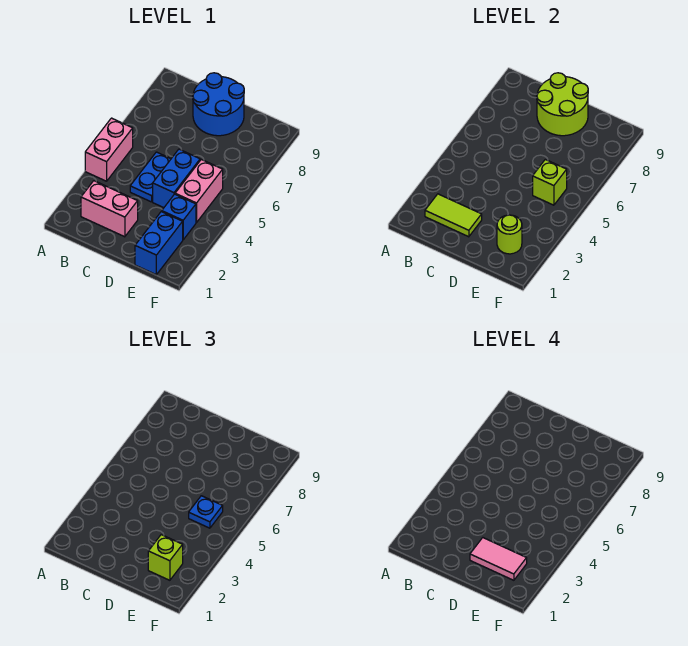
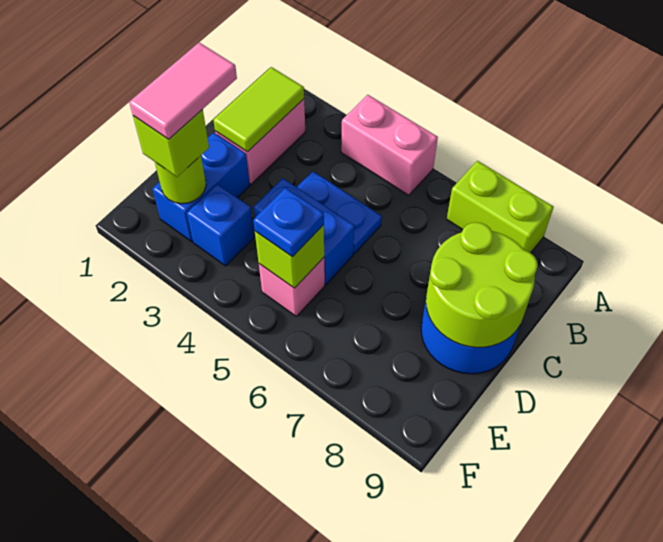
none -> lime 1x2 brick [447,161,553,253]
blue 1x2 brick [135,211,183,275] -> blue 1x2 brick turned to [152,133,250,242]
pink 1x2 brick [175,159,223,223] -> pink 1x1 brick [259,258,325,316]

